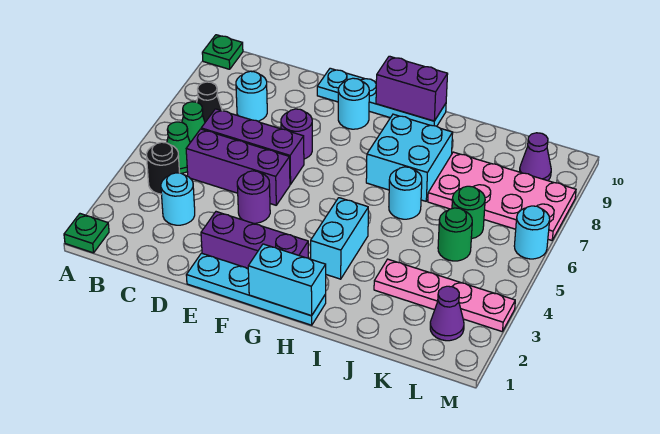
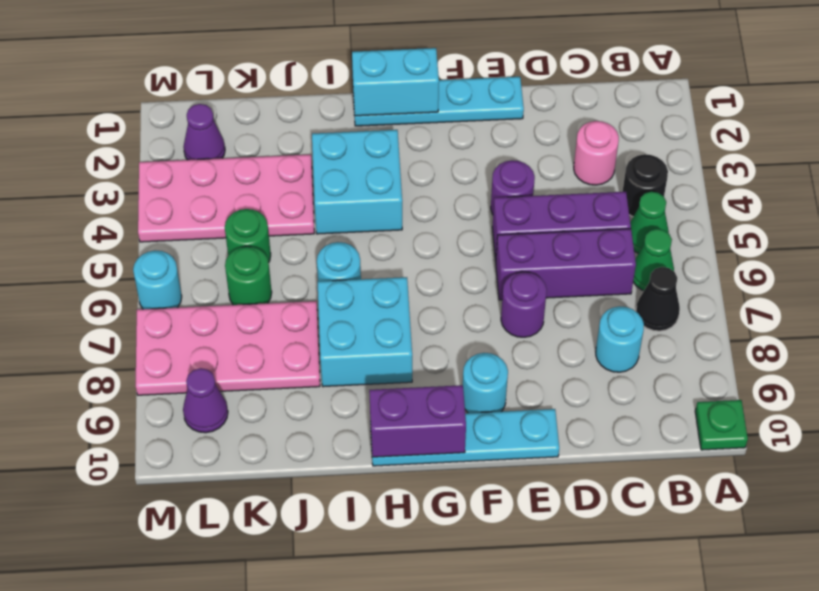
green 1x1 plate [64,214,109,253] -> none
cyan 1x1 round brick [161,173,195,225] -> pink 1x1 round brick [574,121,619,185]
purple 1x3 brick [201,212,308,268] -> none
cyan 1x2 brick [311,198,368,279] -> cyan 2x2 brick [312,130,402,234]
pink 1x4 plate [374,259,515,331] -> pink 2x4 plate [138,154,314,242]

